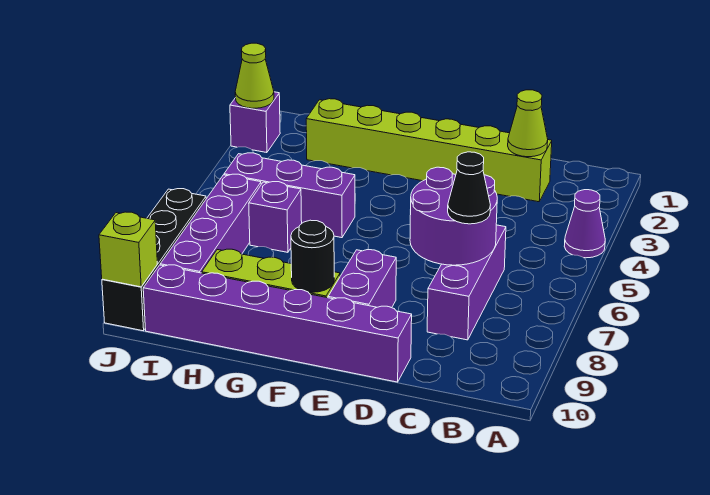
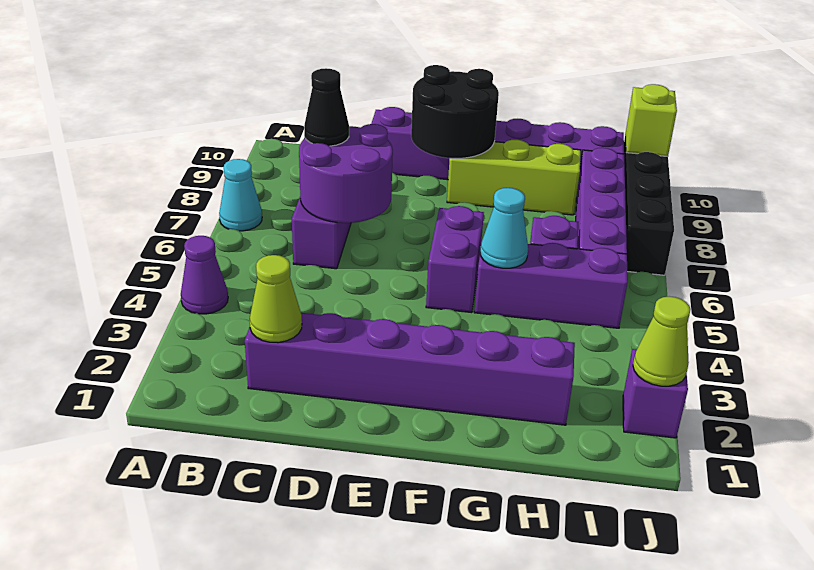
none -> cyan 1x1 cone [219,159,262,231]
lime 1x6 brick [306,99,552,202] -> purple 1x6 brick [245,313,575,425]
purple 1x2 brick [328,250,396,308] -> purple 1x2 brick moved to [426,206,484,313]
black 1x1 round brick [291,220,334,292] -> black 2x2 round brick [411,65,499,158]
none -> cyan 1x1 cone [480,188,528,268]

